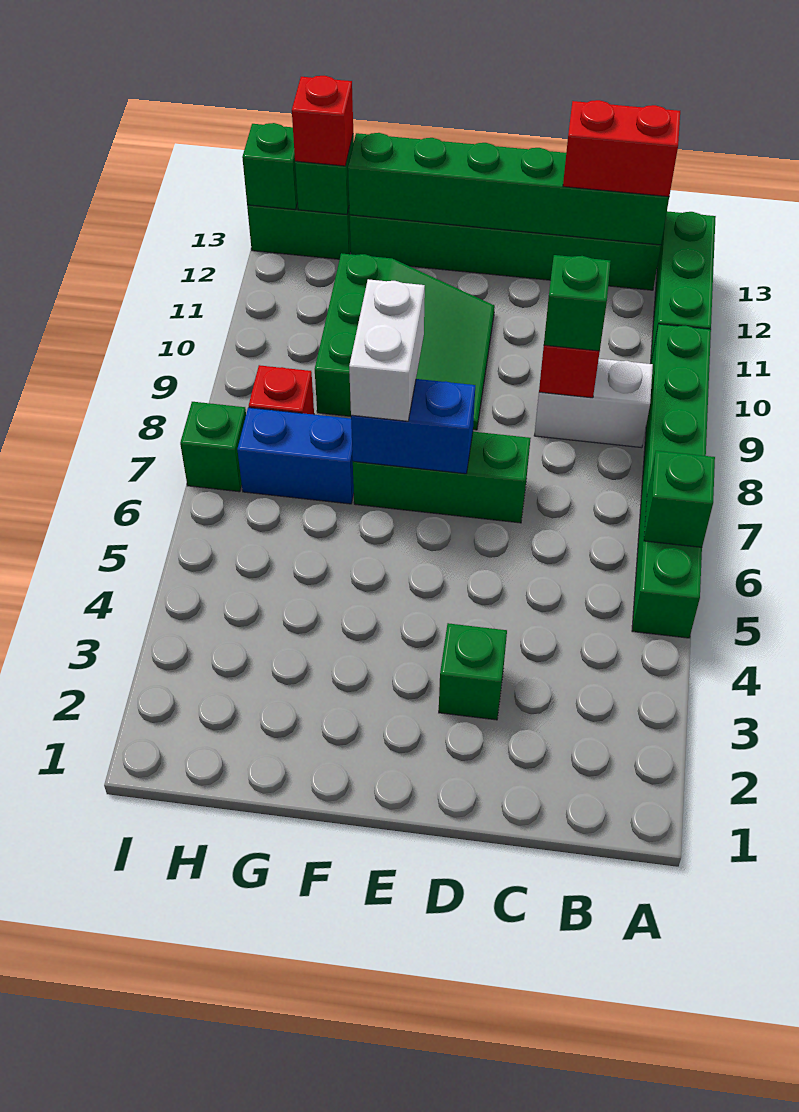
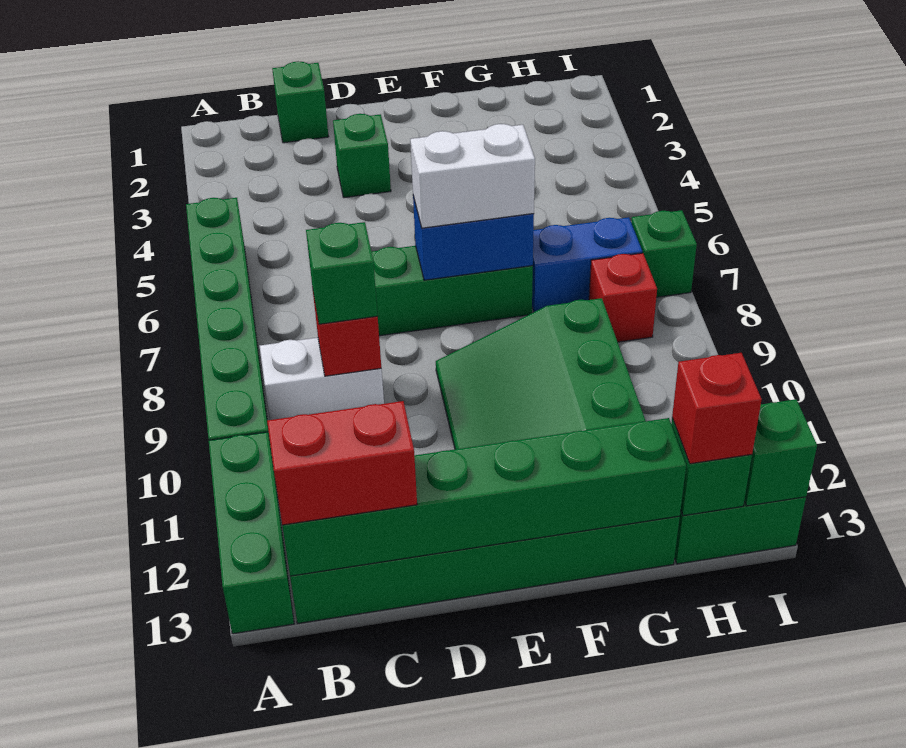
green 1x1 brick [644,451,715,547] -> green 1x1 brick moved to [272,61,329,143]
white 1x2 brick [349,279,425,421] -> white 1x2 brick turned to [410,124,535,228]

